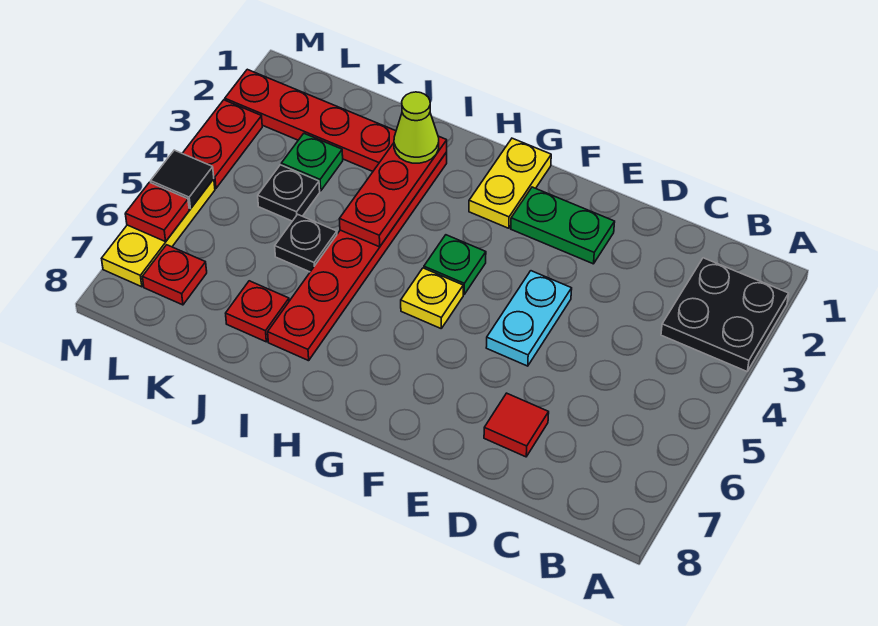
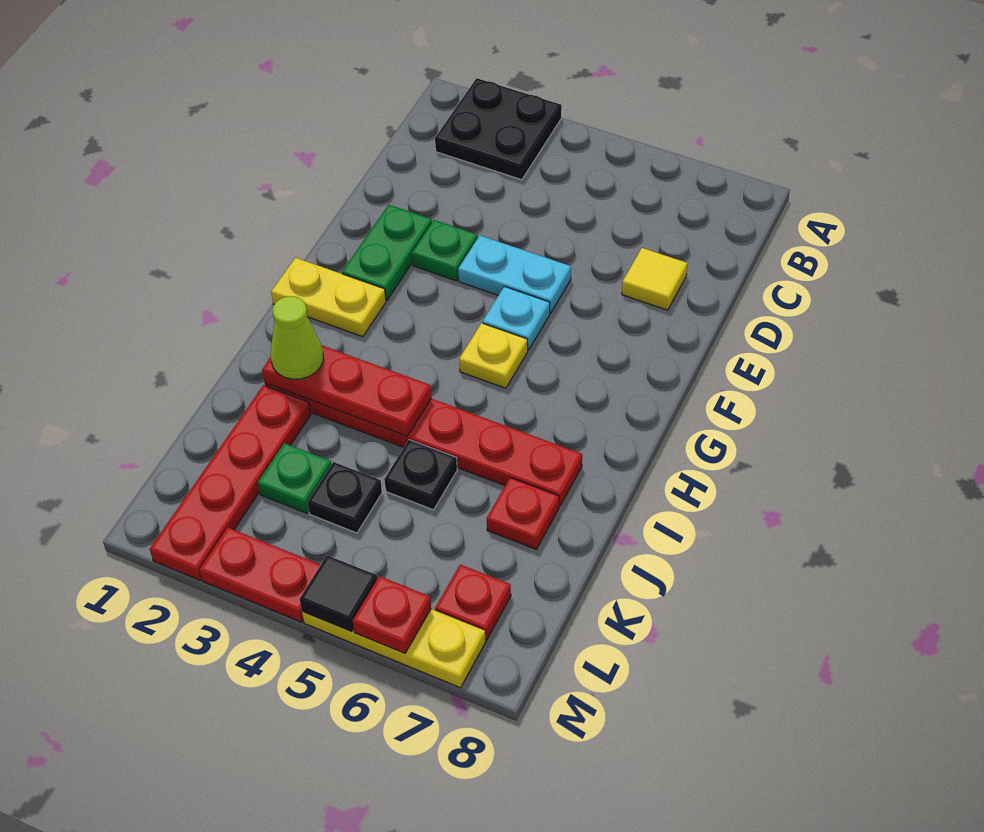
red 1x1 tile [484,393,549,457] -> yellow 1x1 tile [622,248,687,310]
none -> cyan 1x1 plate [483,287,550,350]
green 1x1 plate [424,235,486,295] -> green 1x1 plate moved to [412,220,478,281]

